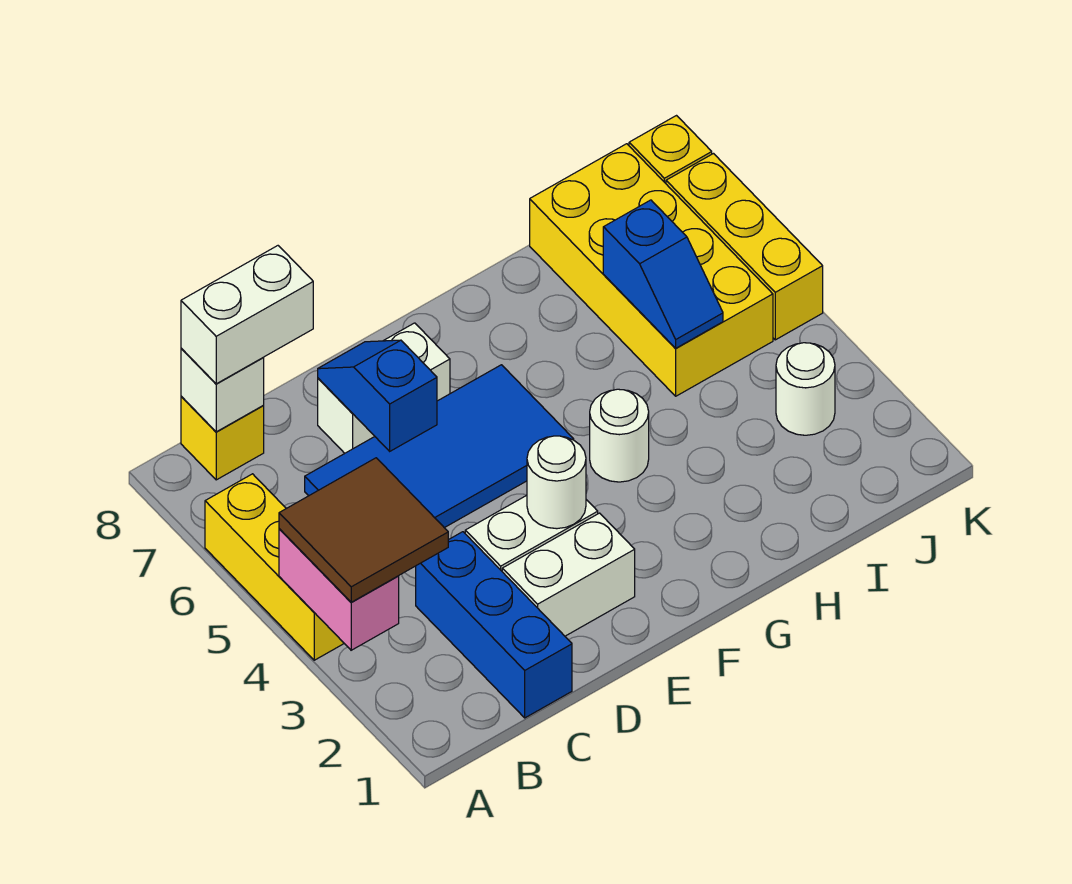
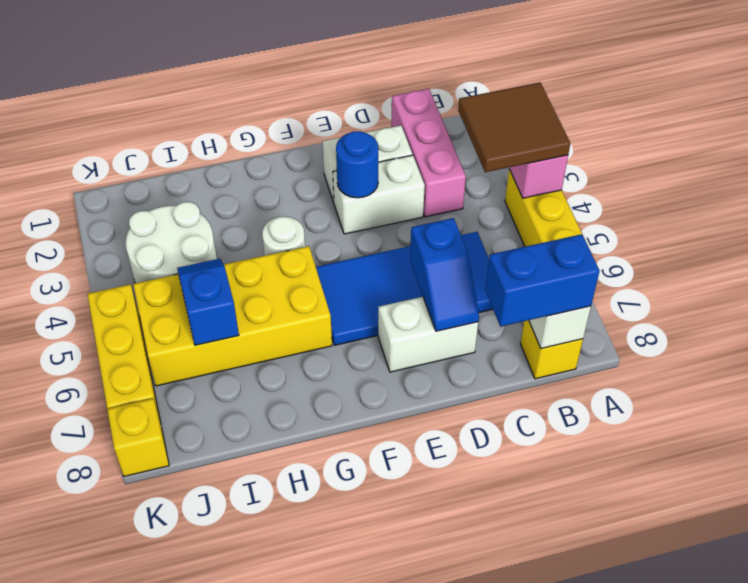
white 1x2 brick [181,246,313,384] -> blue 1x2 brick [485,234,600,327]
blue 1x3 brick [416,532,572,718] -> pink 1x3 brick [391,89,466,217]
white 1x1 round brick [527,436,586,529] -> blue 1x1 round brick [336,131,378,198]
yellow 2x4 brick [530,144,773,396] -> yellow 2x4 brick turned to [133,246,332,386]
white 1x1 round brick [776,343,835,435] -> white 2x2 round brick [125,202,217,283]

